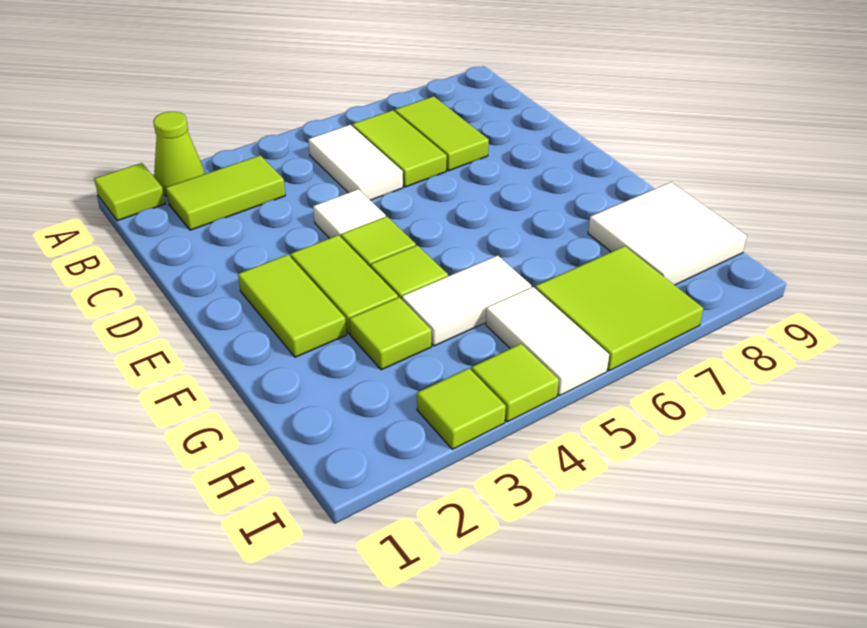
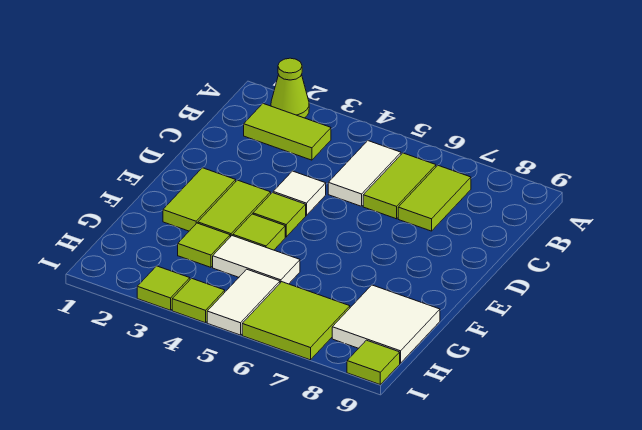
lime 1x1 tile [94,163,165,221] -> lime 1x1 tile moved to [347,340,400,384]

